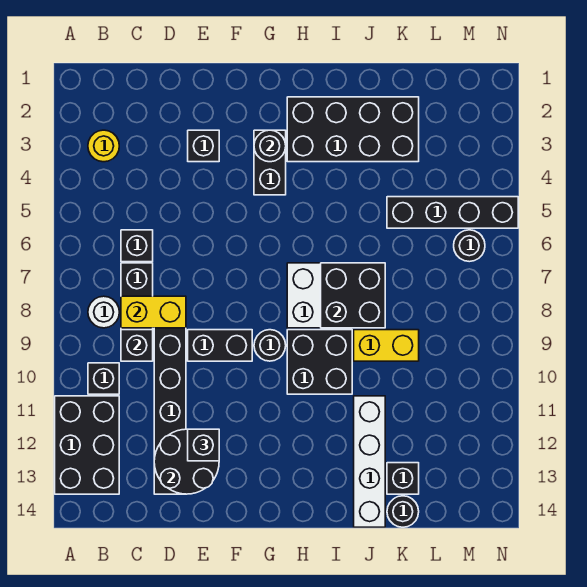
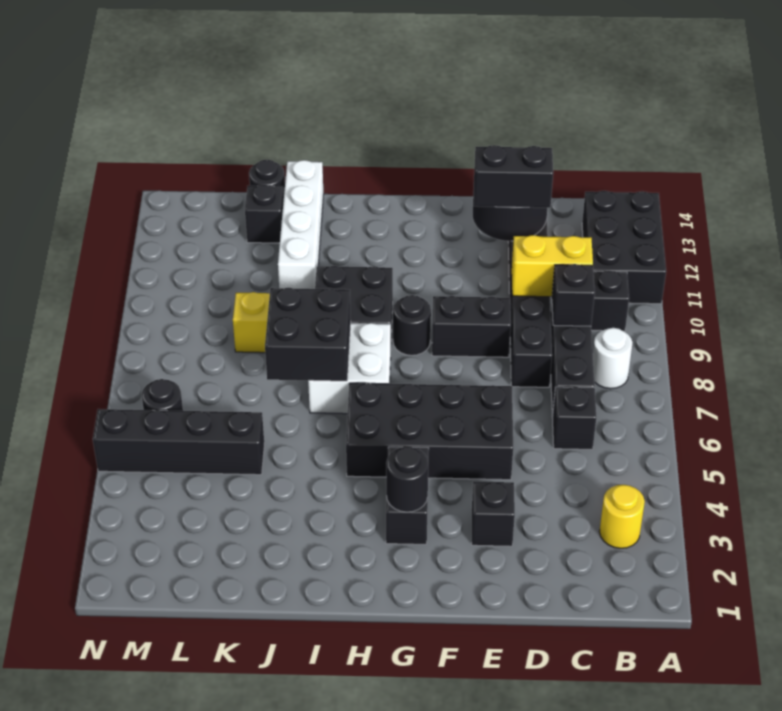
yellow 1x2 brick [121,296,186,328] -> yellow 1x2 brick moved to [512,235,593,297]
black 1x1 brick [188,429,219,461] -> black 1x2 brick [474,145,553,208]
black 2x4 brick [287,97,419,162] -> black 2x4 brick moved to [346,383,513,480]

